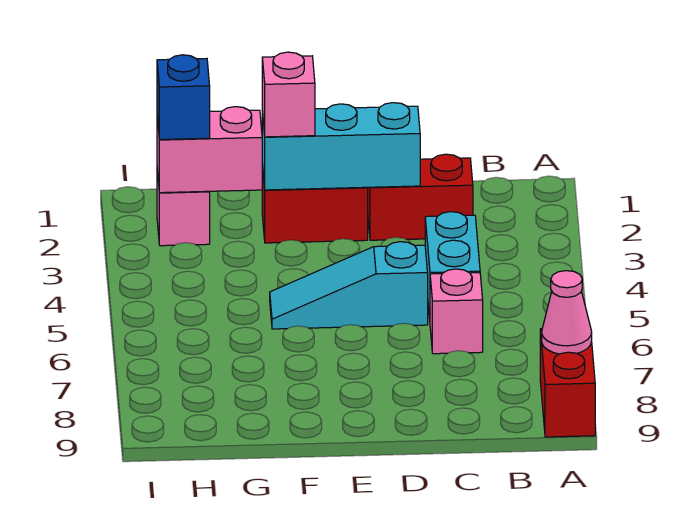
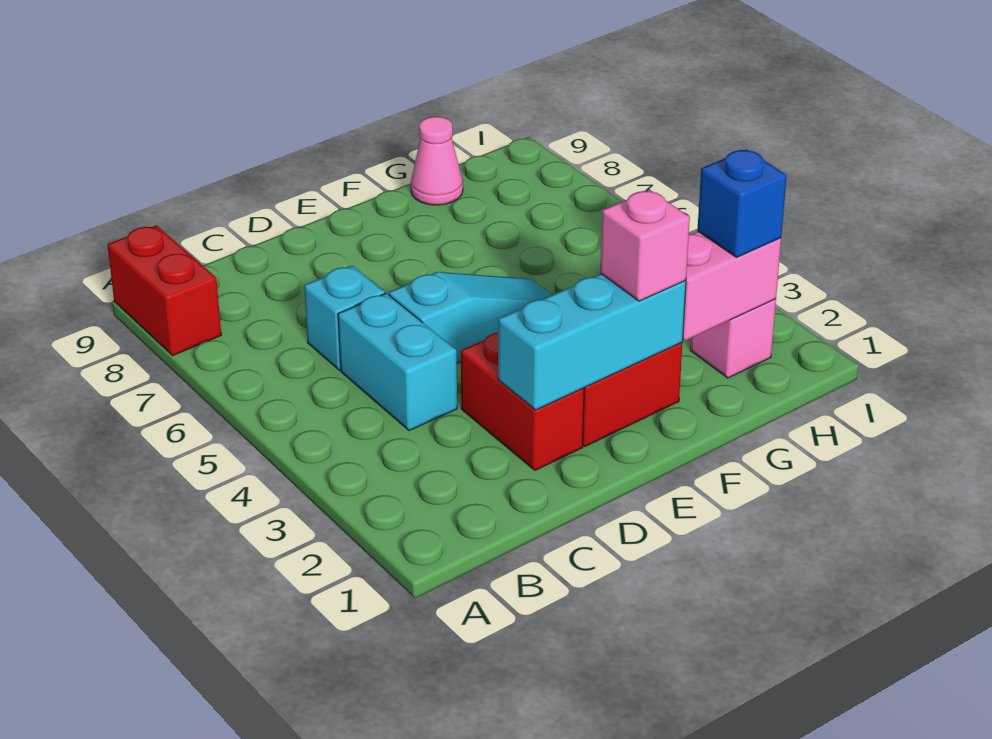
pink 1x1 cone [542,271,592,354] -> pink 1x1 cone moved to [411,117,463,205]
red 1x2 brick [368,154,473,240] -> red 1x2 brick turned to [461,333,584,470]
pink 1x1 brick [430,269,483,354] -> cyan 1x1 brick [304,266,385,370]

